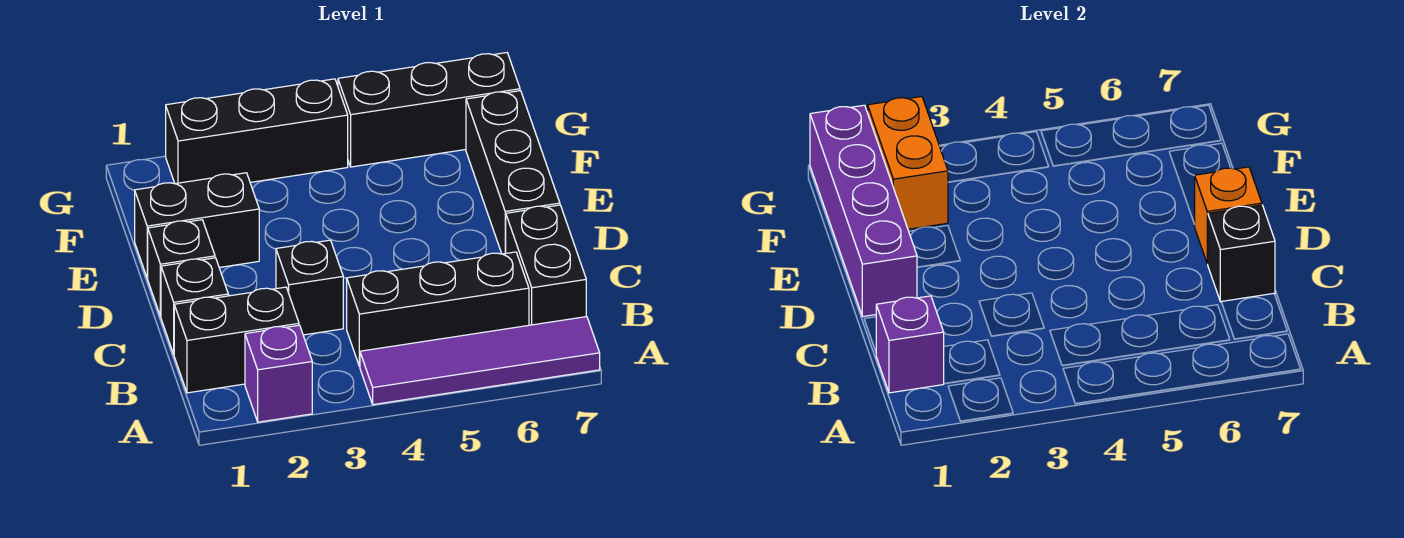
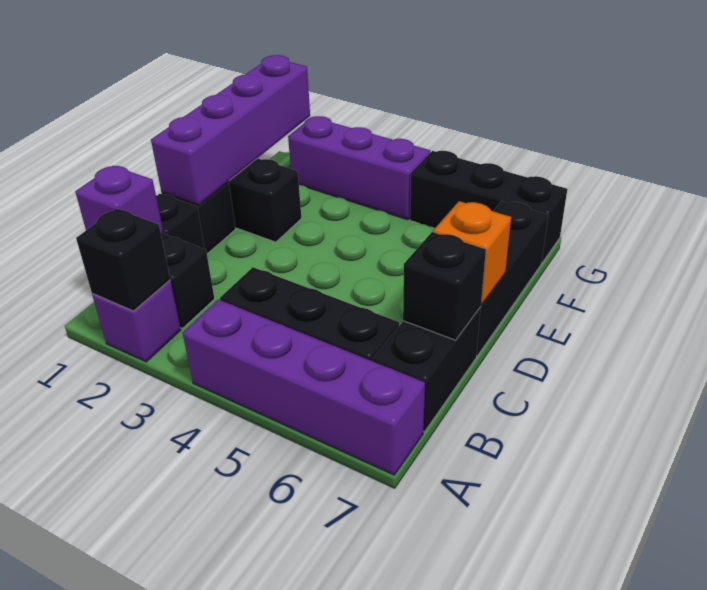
purple 1x4 tile [360,317,600,405] -> purple 1x4 brick [183,299,425,475]
black 1x1 brick [276,240,343,335] -> black 1x1 brick moved to [76,209,170,311]
orange 1x2 brick [868,97,948,229] -> none
black 1x3 brick [166,79,348,184] -> purple 1x3 brick [288,116,430,220]

